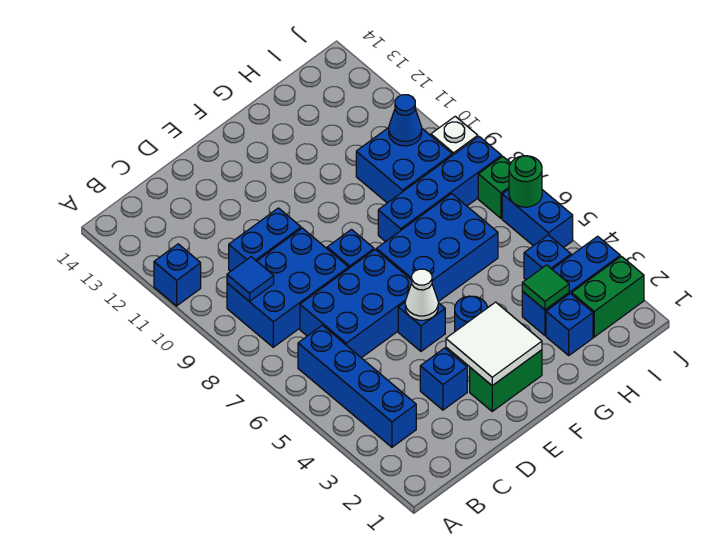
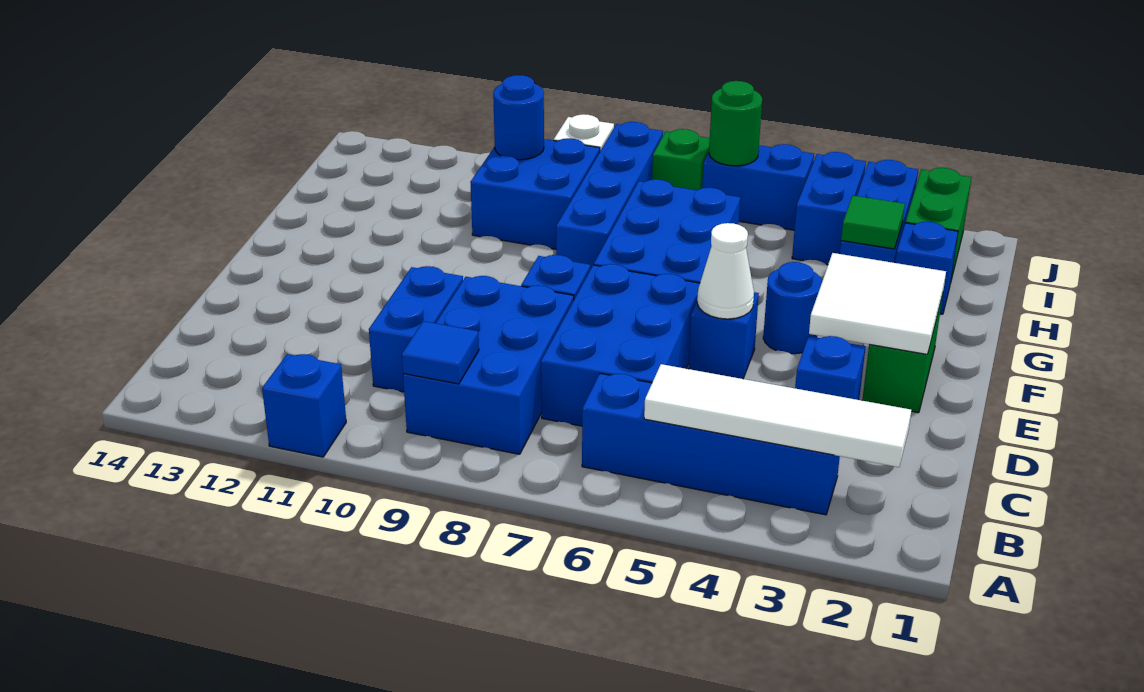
none -> white 1x4 tile [644,364,911,467]
blue 1x1 brick [524,235,571,280] -> blue 1x2 brick [792,152,866,265]
blue 1x1 cone [389,95,422,146] -> blue 1x1 round brick [493,75,544,160]

